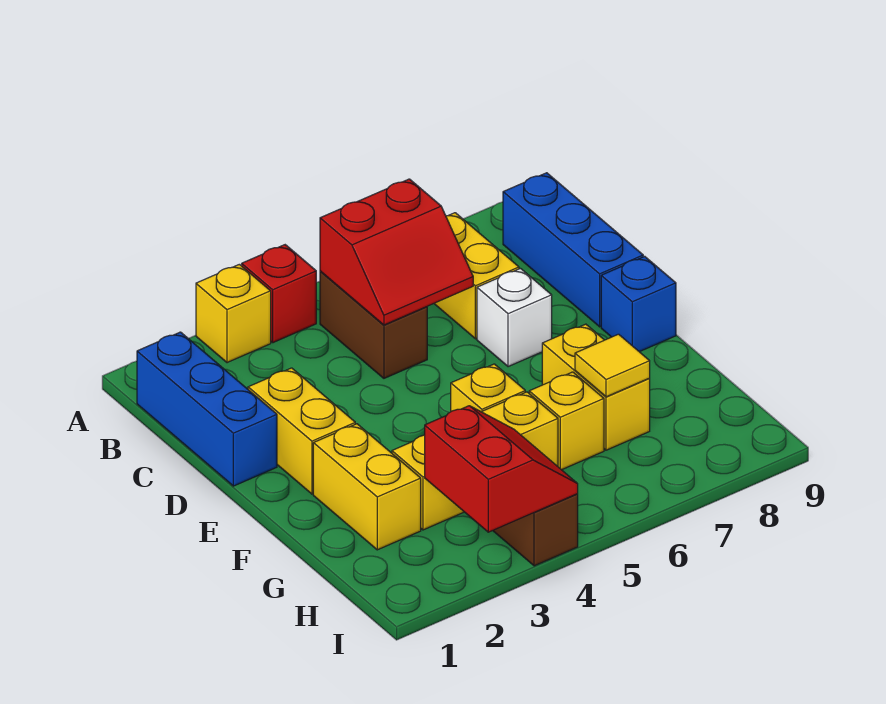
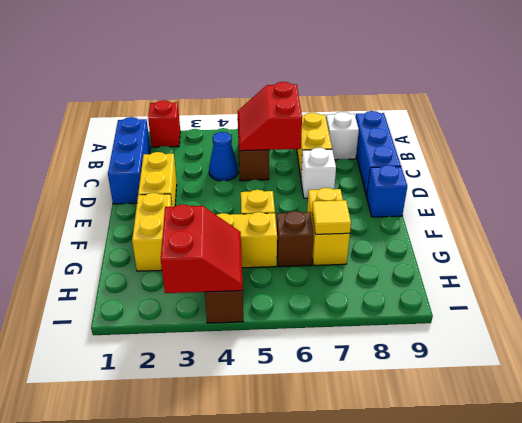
yellow 1x1 brick [196,264,271,363] -> none
red 1x1 brick [242,245,316,343] -> red 1x1 brick moved to [148,100,180,147]
red 2x2 slope [320,179,473,325] -> red 2x2 slope turned to [238,82,302,151]
none -> white 1x1 brick [326,112,359,160]
none -> blue 1x1 cone [209,132,238,181]
yellow 1x1 brick [529,372,604,470] -> brown 1x1 brick [277,211,314,267]

